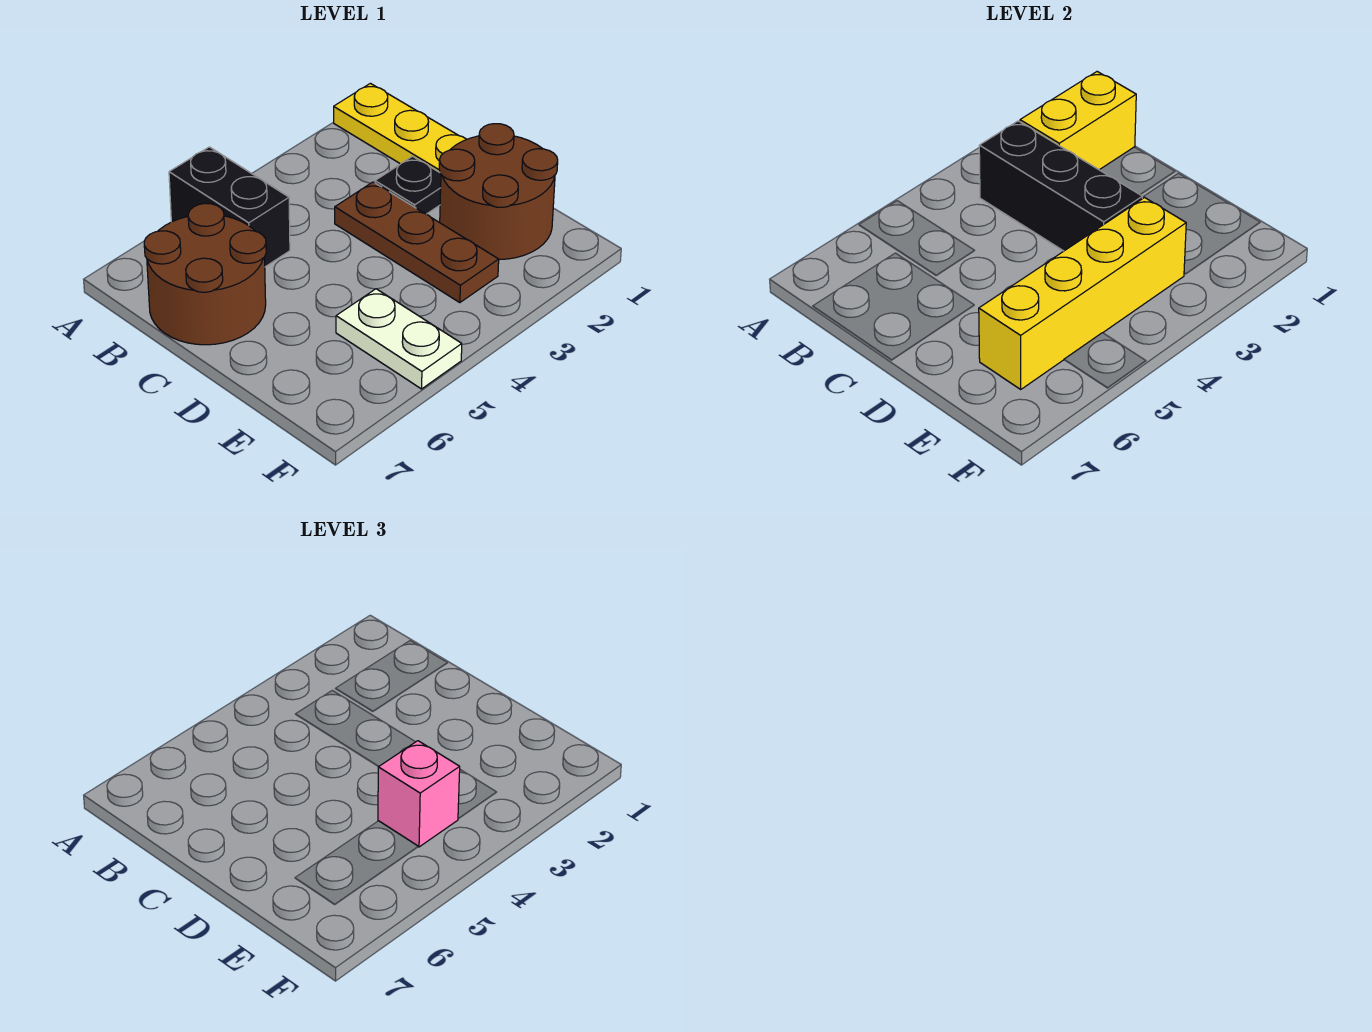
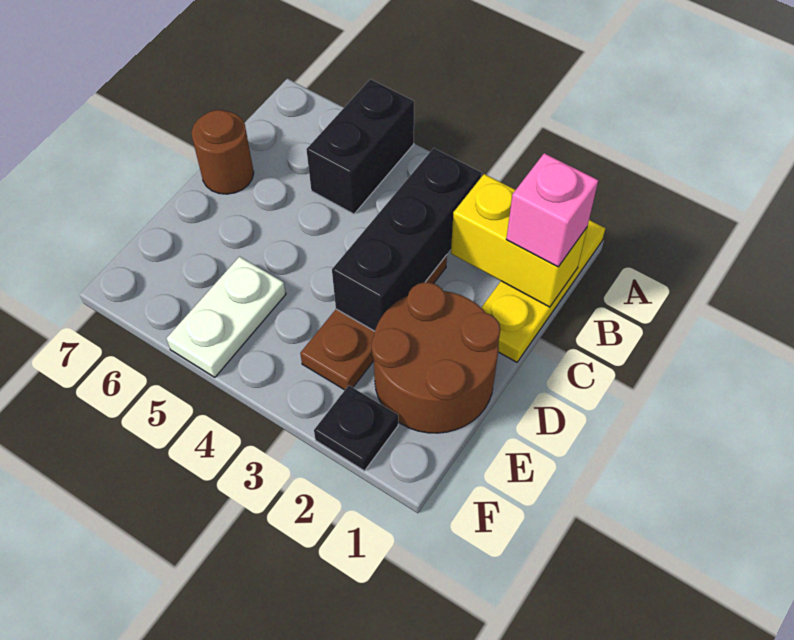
brown 2x2 round brick [144,203,266,345] -> brown 1x1 round brick [192,110,254,194]
black 1x1 plate [375,156,441,214] -> black 1x1 plate moved to [314,385,398,471]
yellow 1x4 brick [979,198,1186,389] -> none
pink 1x1 brick [378,741,460,847] -> pink 1x1 brick moved to [506,153,598,267]

